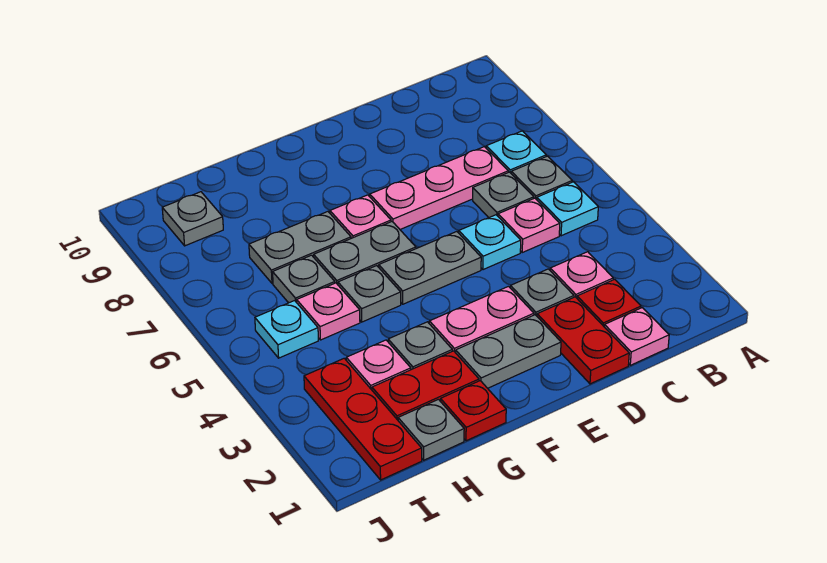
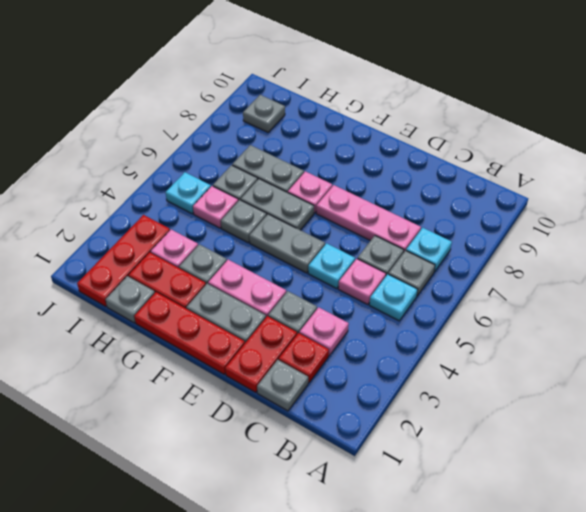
pink 1x1 plate [604,308,669,365] -> grey 1x1 plate [257,360,308,411]
red 1x1 plate [441,381,506,441] -> red 1x3 plate [134,292,245,374]

